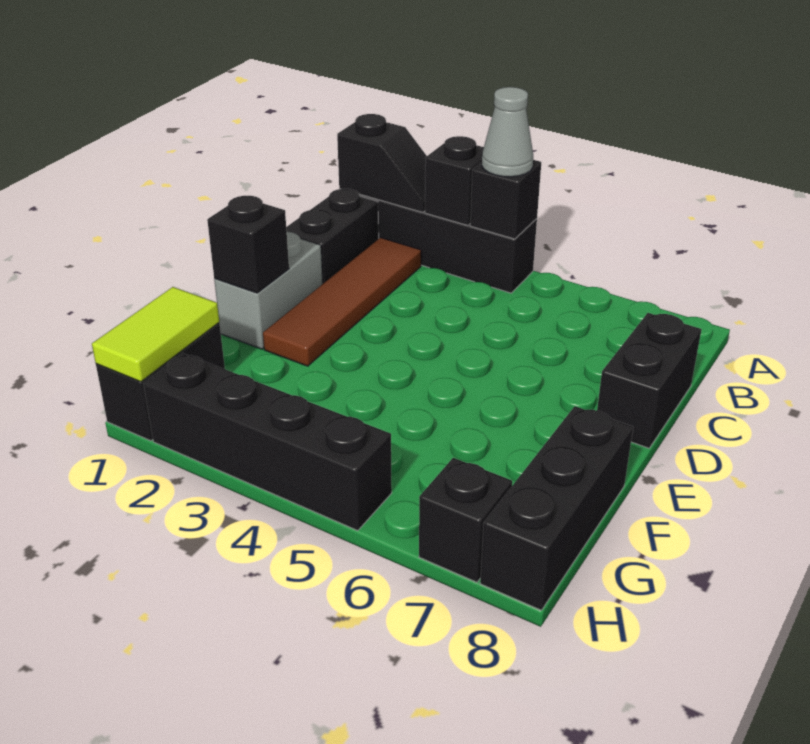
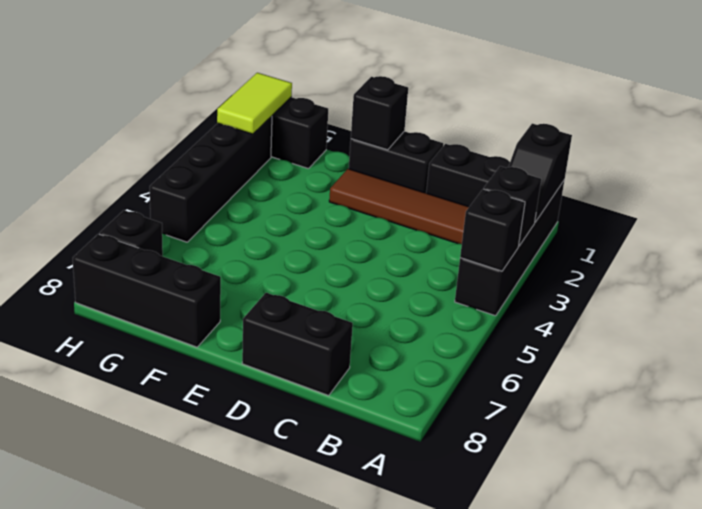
grey 1x1 cone [482,87,533,177] -> none
grey 1x2 brick [214,232,323,349] -> black 1x2 brick [349,131,443,193]
lime 1x2 tile [92,287,219,382] -> lime 1x2 tile turned to [217,73,292,134]

